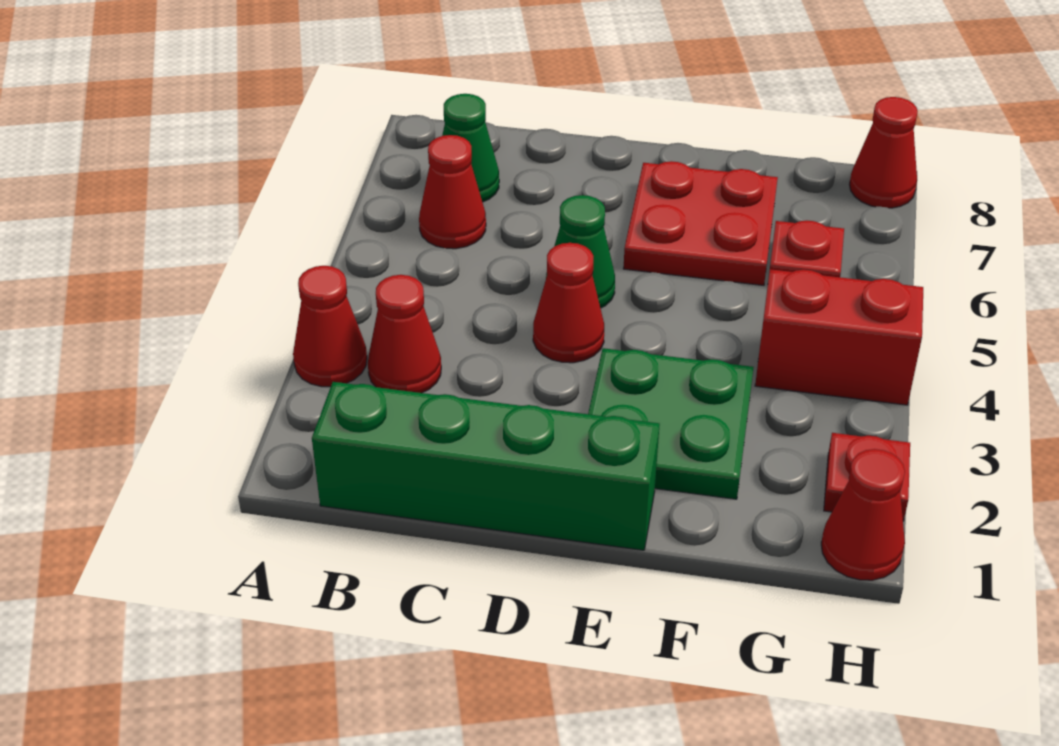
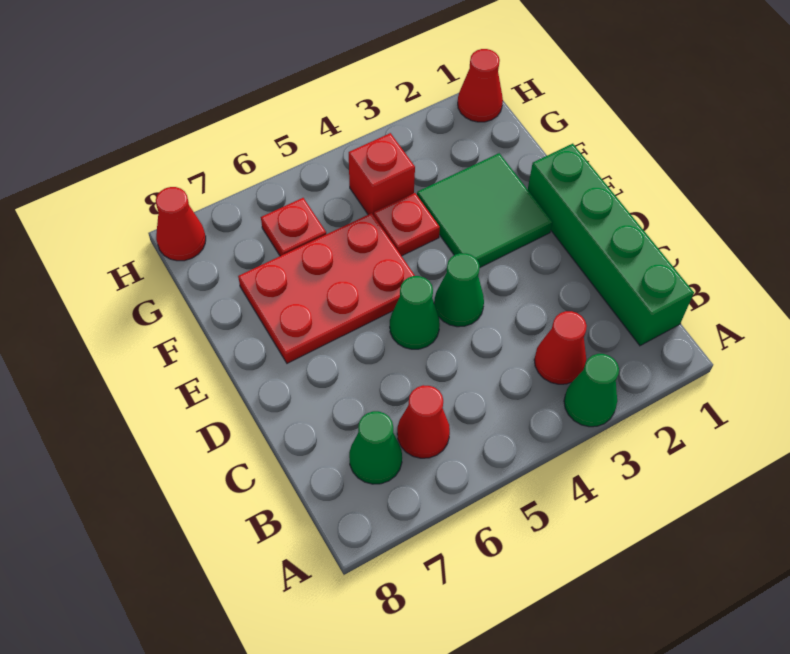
red 1x1 cone [293,266,367,387] -> green 1x1 cone [564,354,619,427]
red 1x1 cone [533,243,604,363] -> green 1x1 cone [434,253,484,327]
green 2x2 plate [588,348,754,499] -> green 2x2 tile [417,153,552,267]
red 2x2 plate [623,161,778,285] -> red 2x3 plate [238,213,415,363]
red 1x2 brick [755,269,923,405] -> red 1x1 brick [349,133,415,216]
red 1x1 plate [824,433,910,521] -> red 1x1 plate moved to [374,193,440,256]

